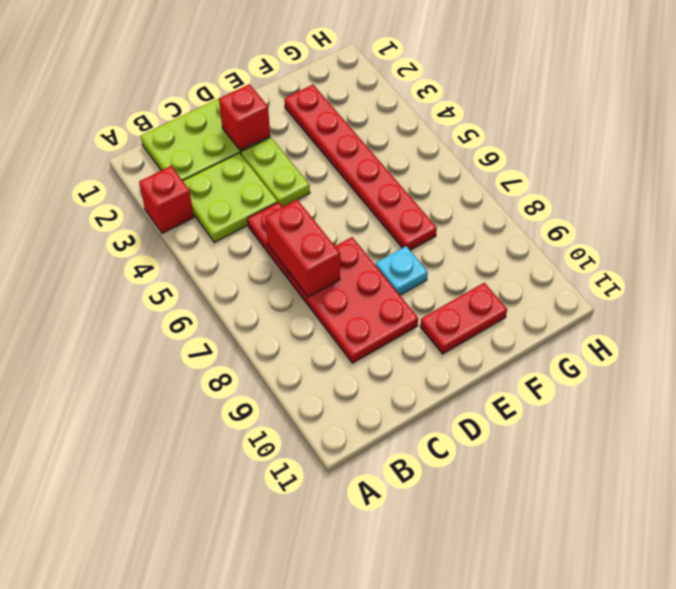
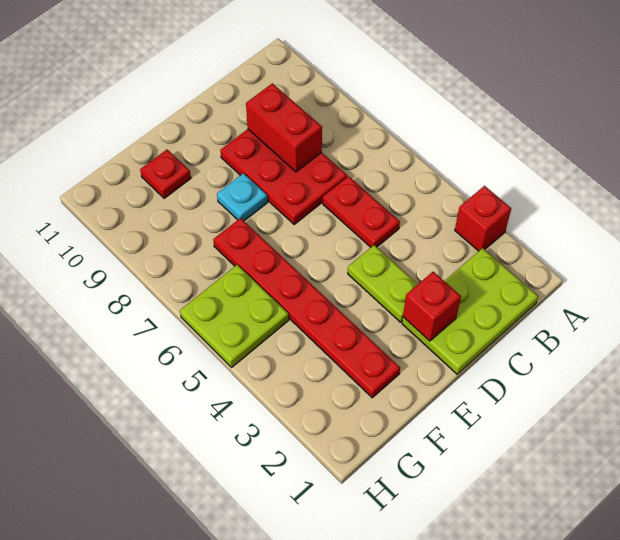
lime 2x2 plate [183,153,278,242] -> lime 2x2 plate moved to [180,265,289,367]
red 1x2 brick [265,200,340,297] -> red 1x2 brick moved to [246,83,322,172]
red 1x2 plate [420,283,507,354] -> red 1x1 plate [140,150,191,198]

